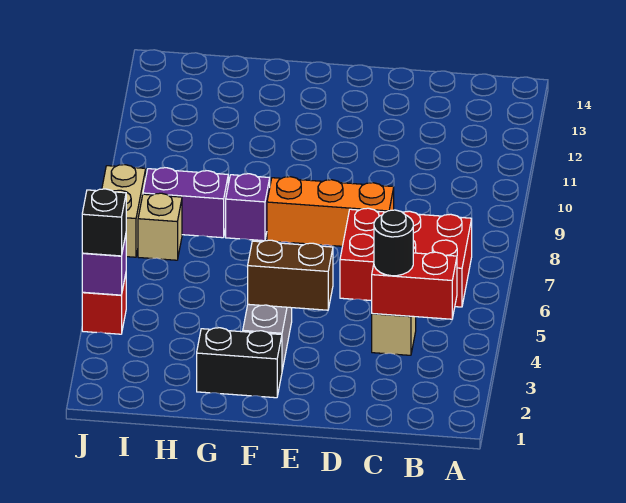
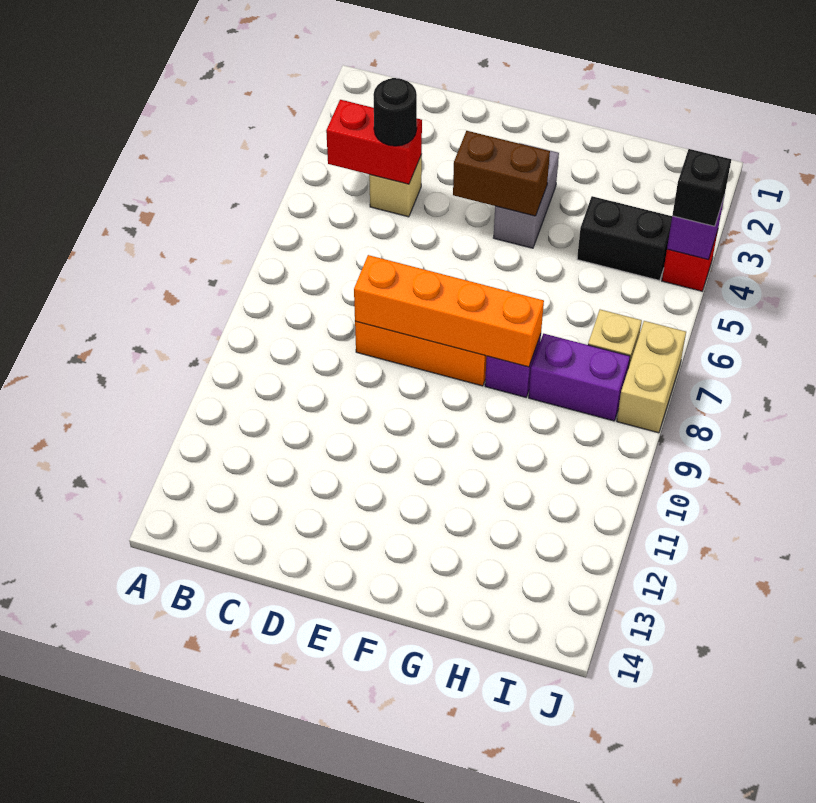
red 2x3 brick [340,208,472,307] -> none
none -> orange 1x4 brick [354,255,544,367]
black 1x2 brick [197,328,282,398] -> black 1x2 brick moved to [577,196,672,280]

